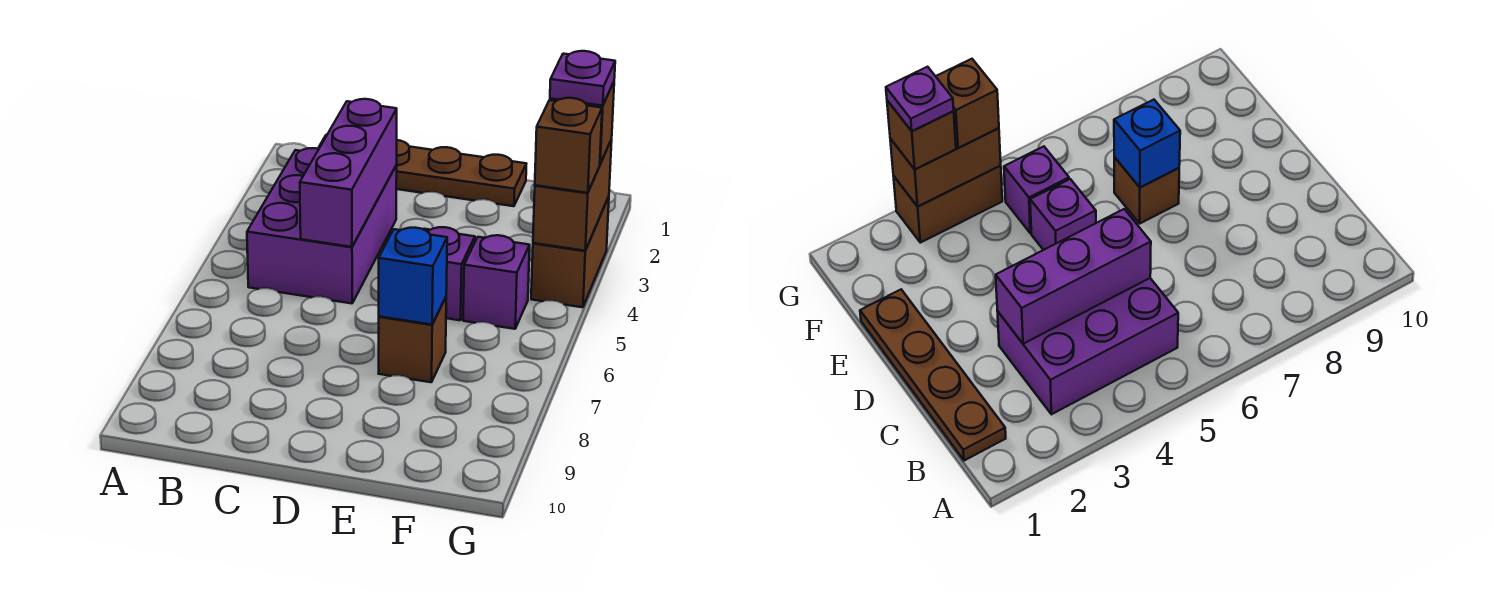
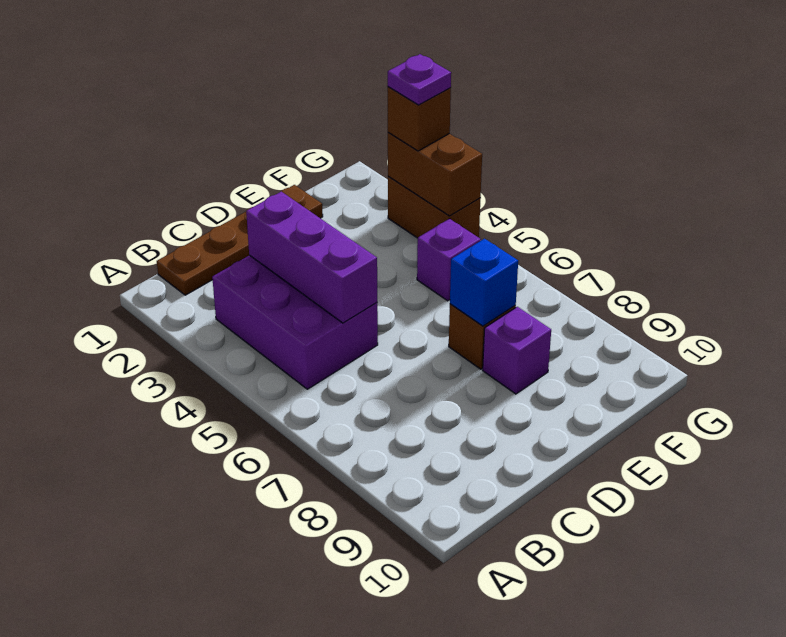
purple 1x1 brick [423,227,475,320] -> purple 1x1 brick moved to [483,307,551,394]
brown 1x1 brick [535,98,602,193] -> none

